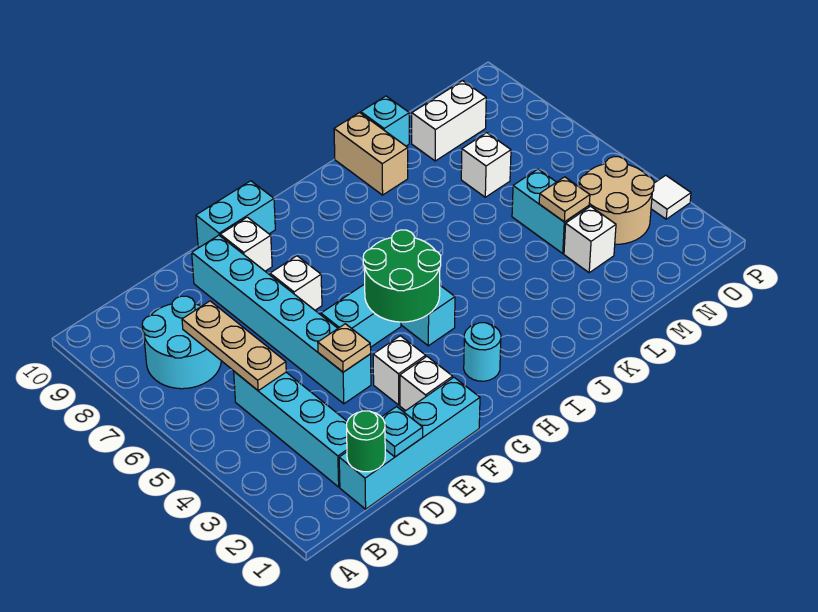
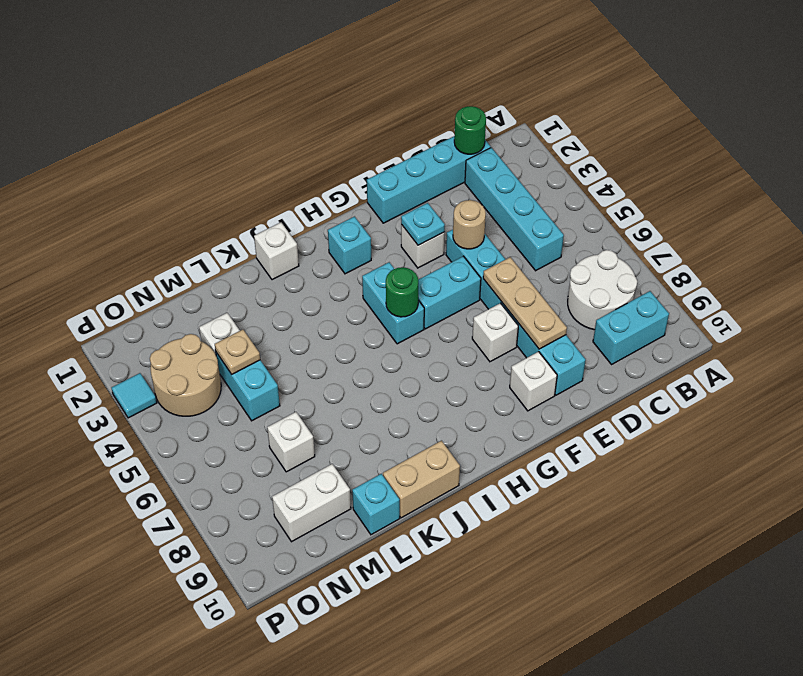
cyan 2x2 round brick [142,296,221,389] -> white 2x2 round brick [568,250,637,330]
tan 1x3 plate [182,301,286,390] -> tan 1x3 plate moved to [483,257,567,349]
cyan 1x1 plate [382,407,423,457] -> cyan 1x1 plate moved to [401,203,445,245]
tan 1x1 plate [318,324,371,372] -> tan 1x1 round brick [453,200,486,249]
white 1x1 brick [400,357,453,411] -> white 1x1 brick moved to [254,222,299,280]
cyan 1x2 brick [196,181,275,247] -> cyan 1x2 brick moved to [593,291,669,364]
green 2x2 round brick [363,230,441,322] -> green 1x1 round brick [386,267,418,317]
cyan 1x1 round brick [464,323,501,381] -> cyan 1x1 brick [328,217,371,274]
tan 1x2 brick [334,113,408,195] -> tan 1x2 brick turned to [383,441,460,518]
white 1x1 tile [651,175,691,219] -> cyan 1x1 tile [112,373,157,418]

